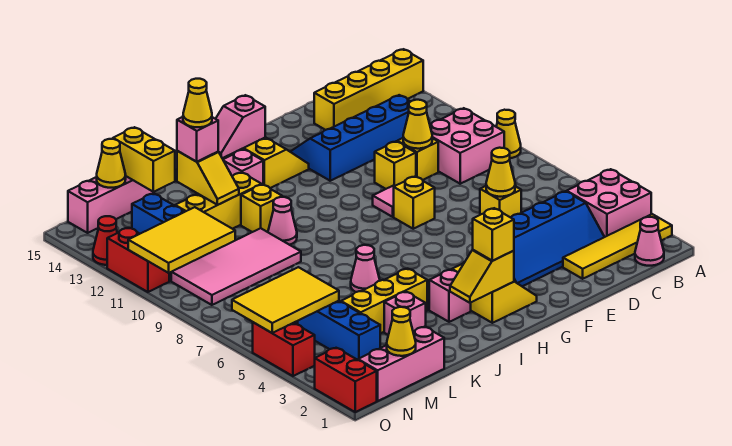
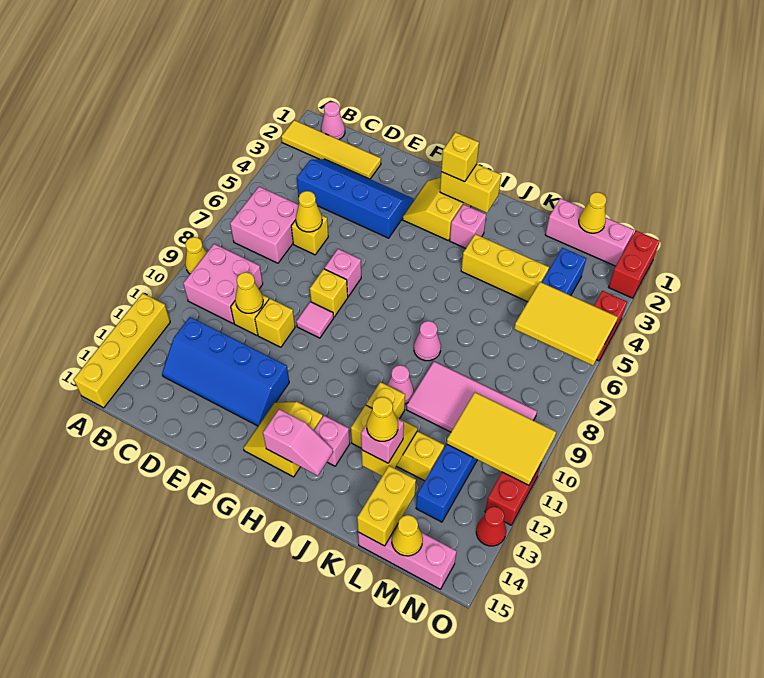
pink 2x2 brick [567,169,651,237] -> pink 2x2 brick moved to [230,187,299,263]
yellow 1x4 brick [314,49,423,130] -> yellow 1x4 brick turned to [74,293,170,408]
yellow 1x2 slope [450,250,514,303] -> yellow 1x2 brick [440,164,501,213]
pink 1x1 cone [351,245,380,292] -> pink 1x1 cone moved to [414,321,441,361]
pink 1x1 brick [384,292,426,335] -> pink 1x1 brick moved to [324,249,361,297]

